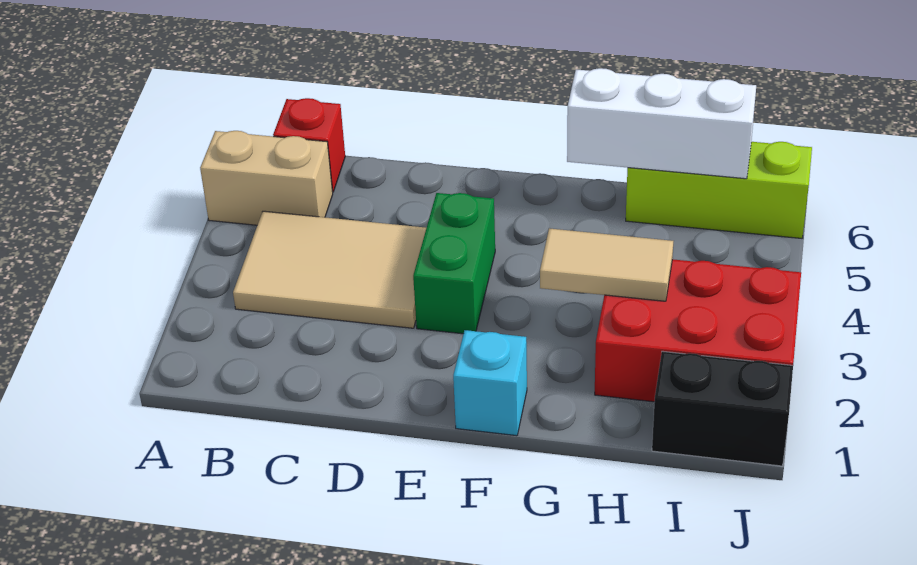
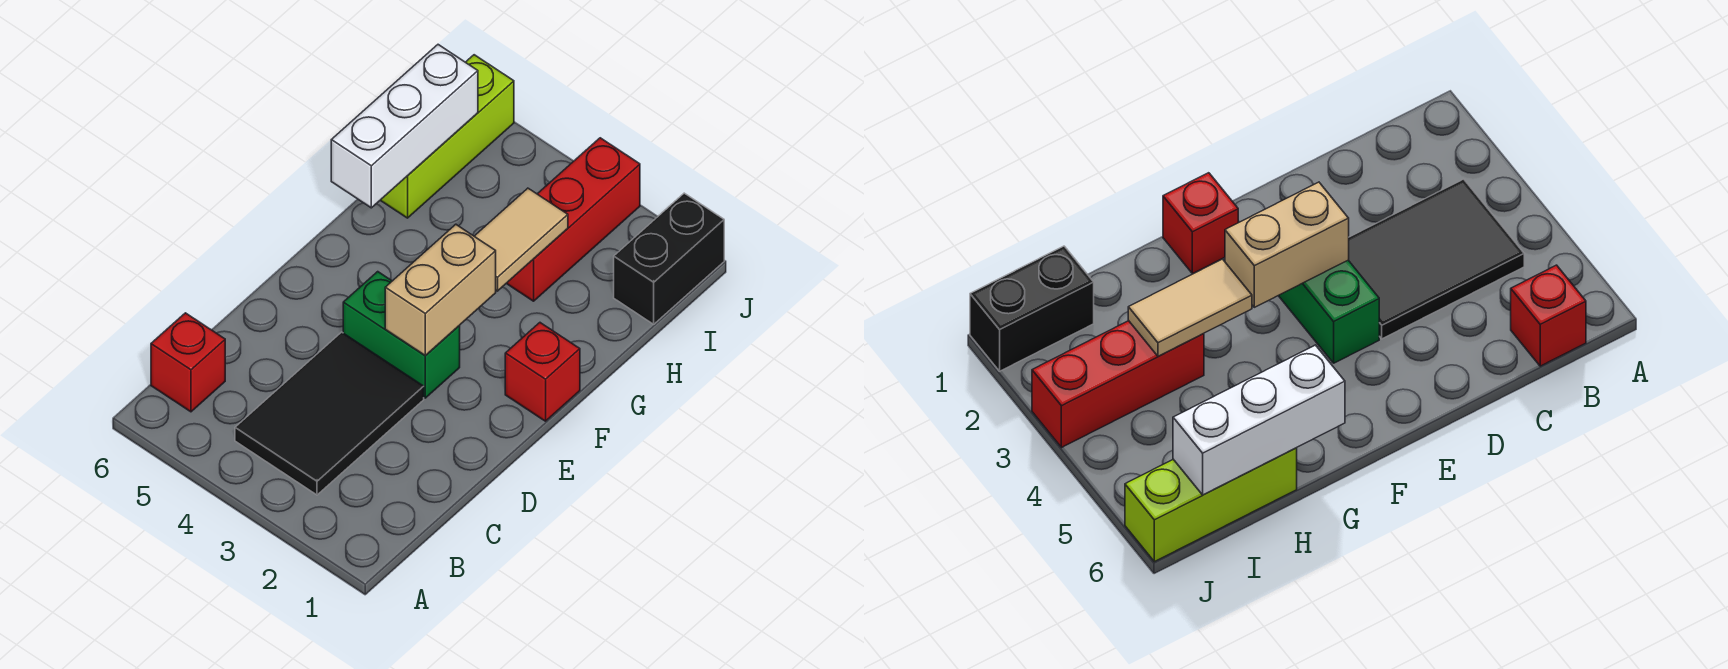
tan 1x2 brick [200,131,333,225] -> tan 1x2 brick moved to [385,224,496,356]
tan 2x3 tile [233,211,426,328] -> black 2x3 tile [235,332,424,495]
cyan 1x1 brick [453,330,527,436] -> red 1x1 brick [505,323,580,421]
red 2x3 brick [595,259,801,402] -> red 1x3 brick [507,138,640,301]

